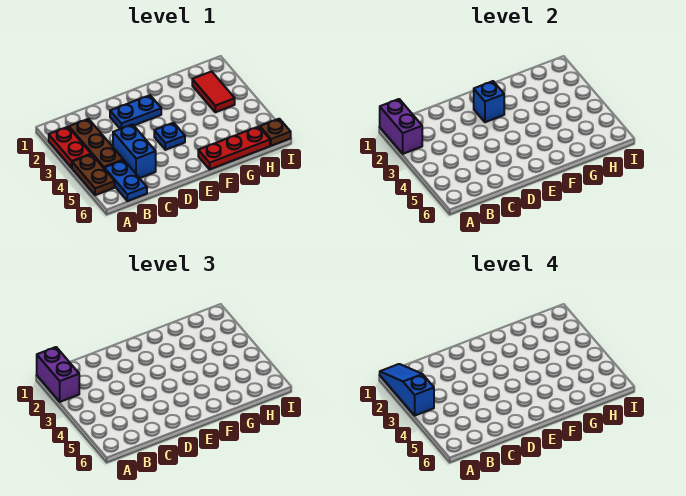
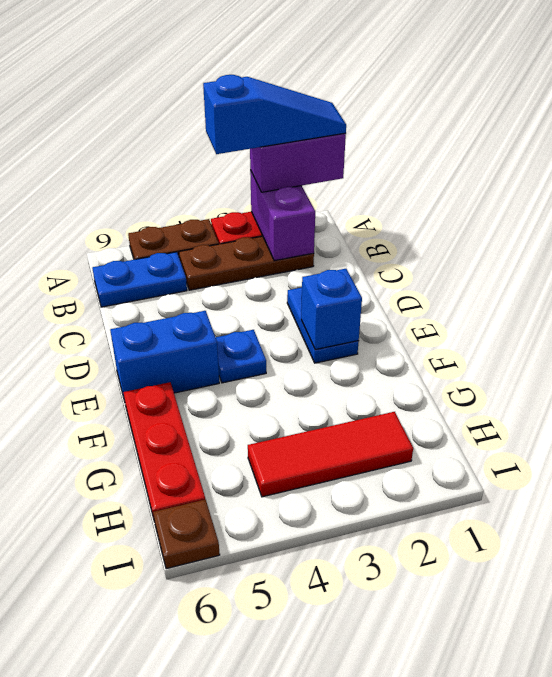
purple 1x2 brick [380,99,422,154] -> purple 1x2 brick turned to [250,170,315,261]
blue 1x2 brick [113,124,156,178] -> blue 1x2 brick moved to [110,311,219,397]
red 1x2 tile [192,71,235,112] -> red 1x3 tile [248,412,413,497]

